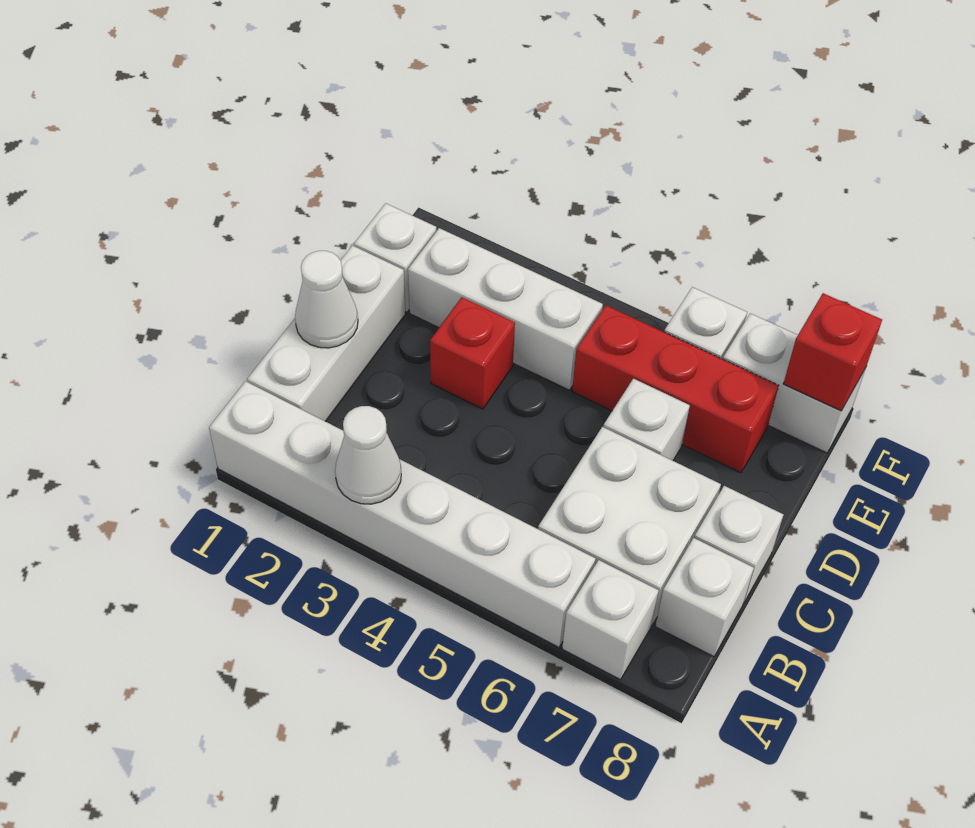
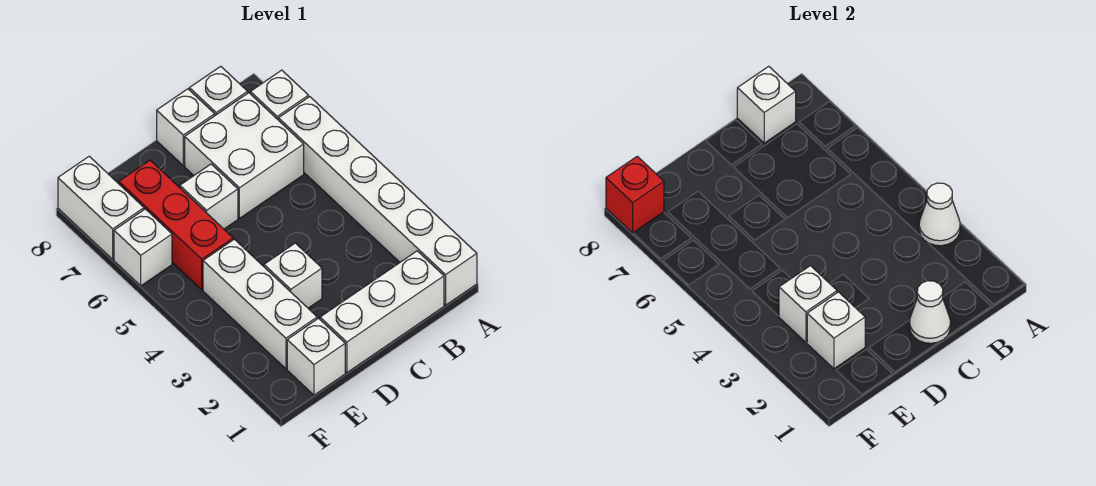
none -> white 1x1 brick [737,66,796,143]
red 1x1 brick [430,297,515,409] -> white 1x1 brick [264,243,322,308]
none -> white 1x1 brick [807,292,865,369]
none -> white 1x1 brick [779,266,837,342]

